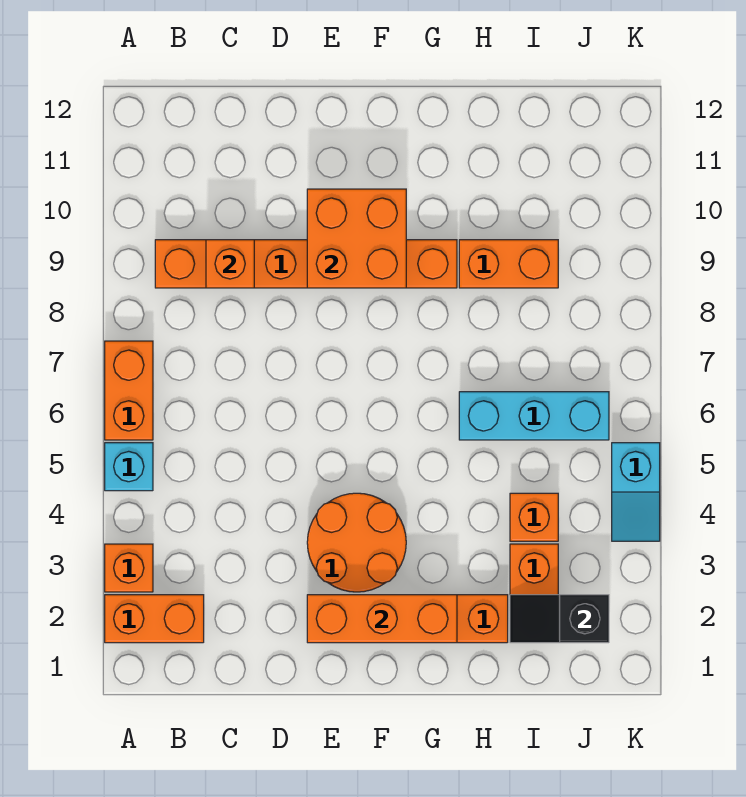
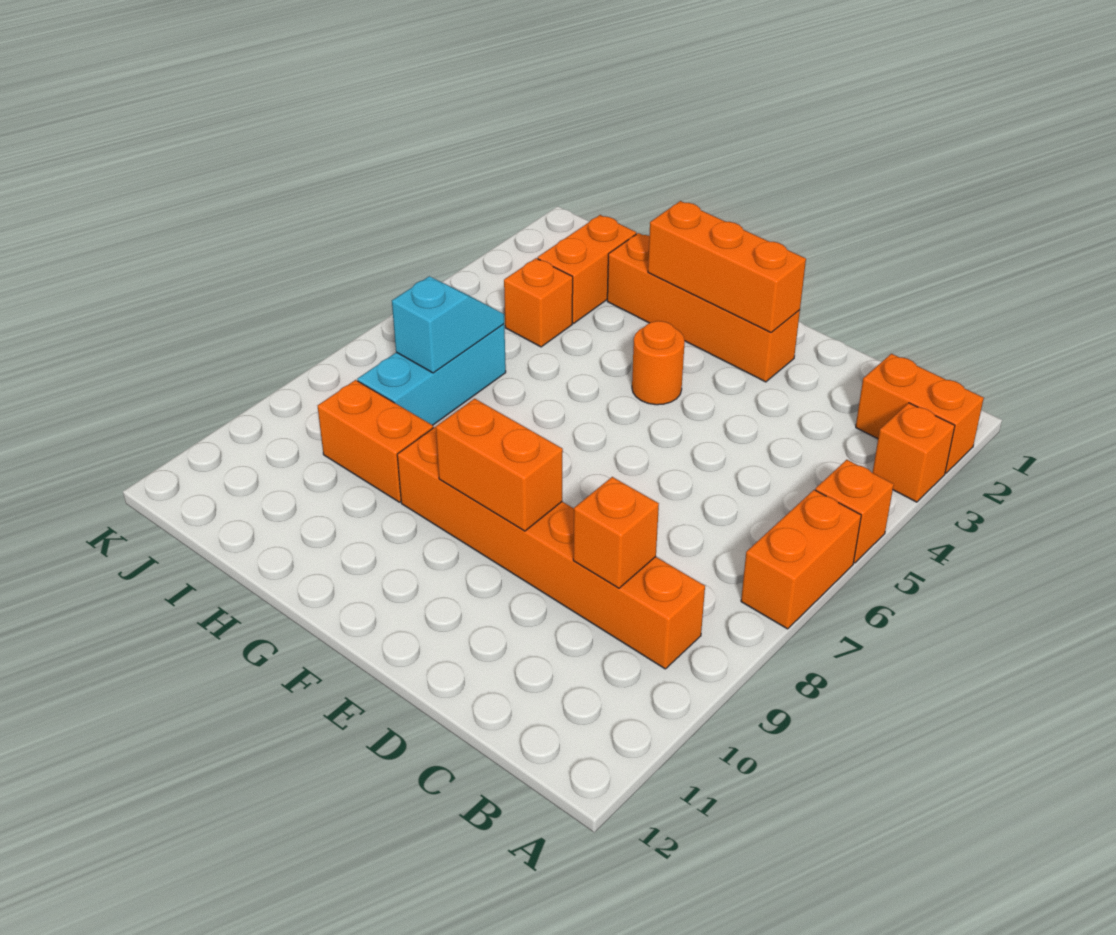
cyan 1x1 brick [105,443,153,491] -> orange 1x1 brick [815,460,894,563]
orange 2x2 round brick [307,493,406,592] -> orange 1x1 round brick [632,321,685,405]
orange 2x2 brick [307,189,406,288] -> orange 1x2 brick [436,399,563,531]
cyan 1x3 brick [459,392,609,440] -> cyan 1x3 brick turned to [357,324,506,425]
black 1x2 slope [510,595,609,643] -> none
cyan 1x2 slope [612,443,660,541] -> cyan 1x2 slope moved to [392,276,504,373]

